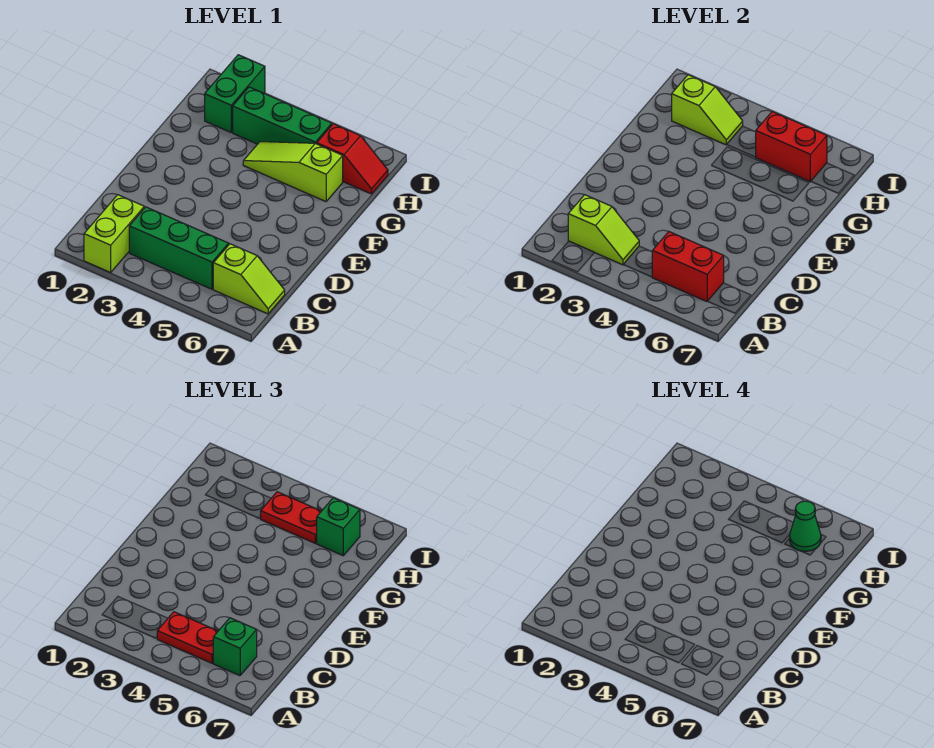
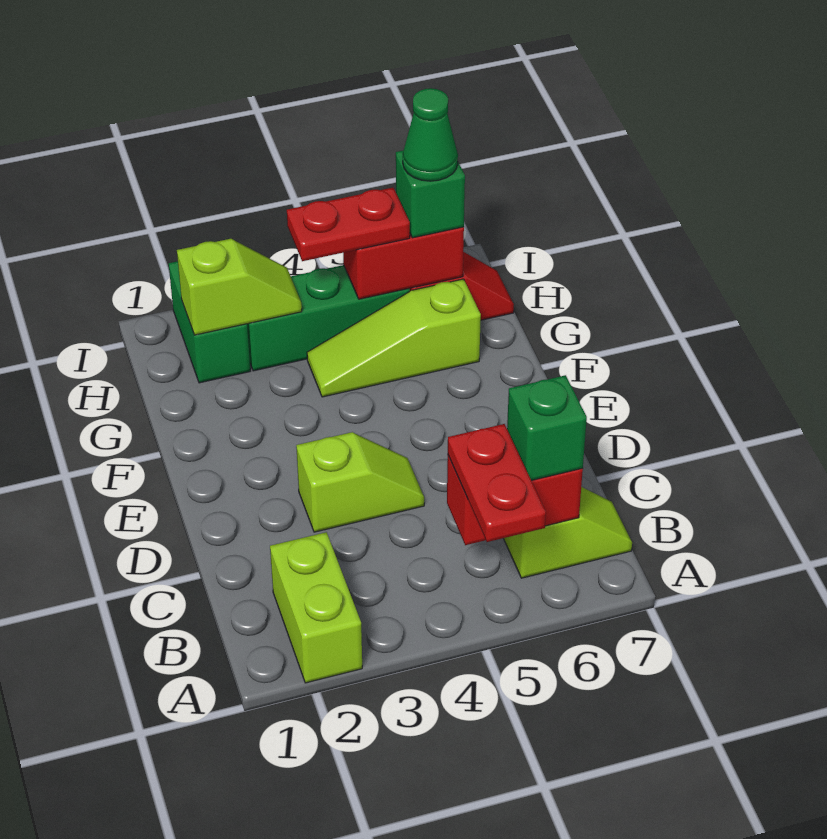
lime 1x2 slope [568,195,639,265] -> lime 1x2 slope moved to [296,432,424,532]
green 1x3 brick [129,207,229,289] -> none
red 1x2 plate [157,612,218,663] -> red 1x2 plate turned to [448,424,546,542]

